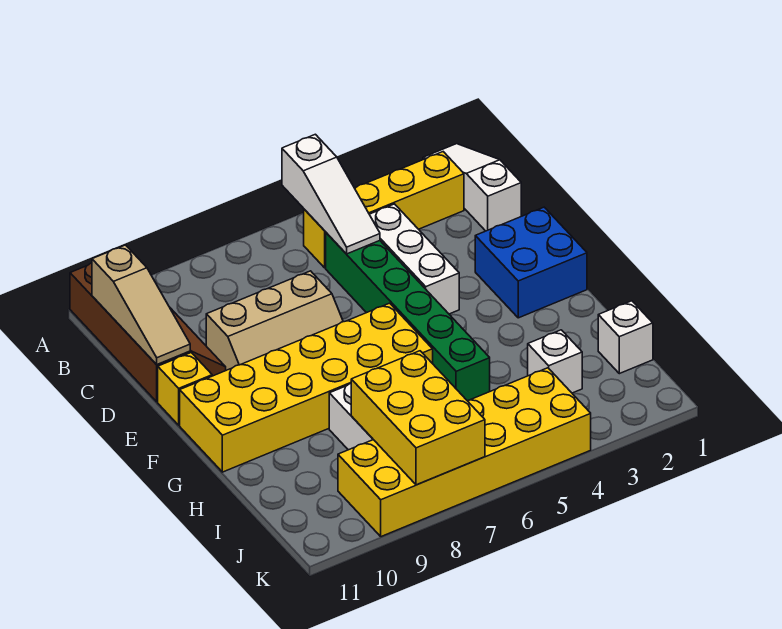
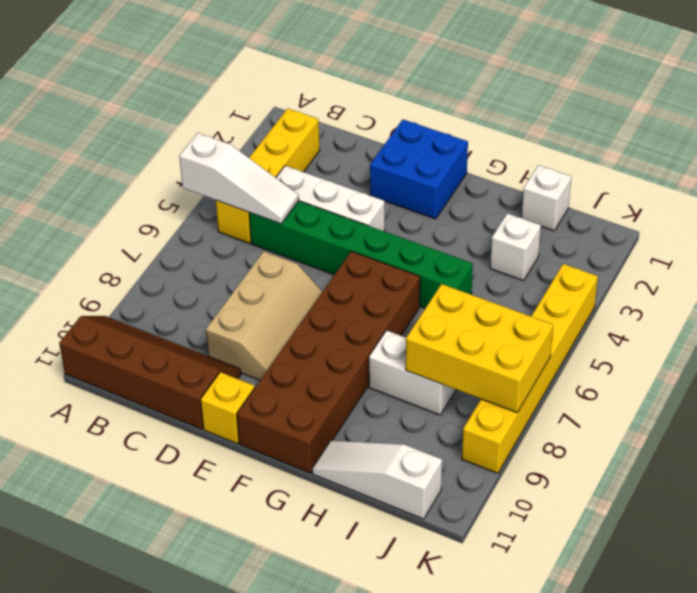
white 1x3 slope [423,144,521,231] -> white 1x3 slope moved to [312,440,442,519]
tan 1x3 slope [92,245,190,365] -> none
yellow 2x6 brick [180,303,433,472] -> brown 2x6 brick [237,251,420,473]
yellow 2x6 brick [338,368,591,537] -> yellow 1x6 brick [462,264,598,473]

